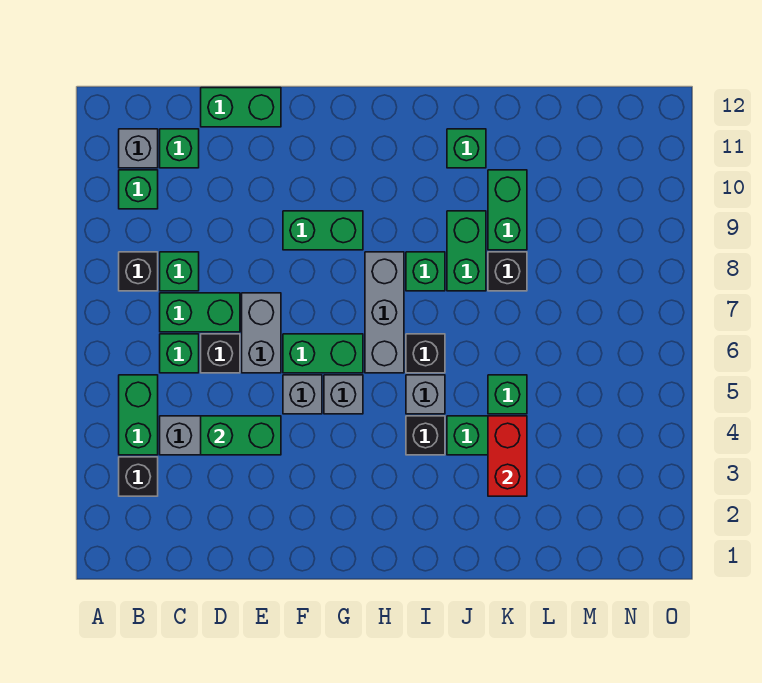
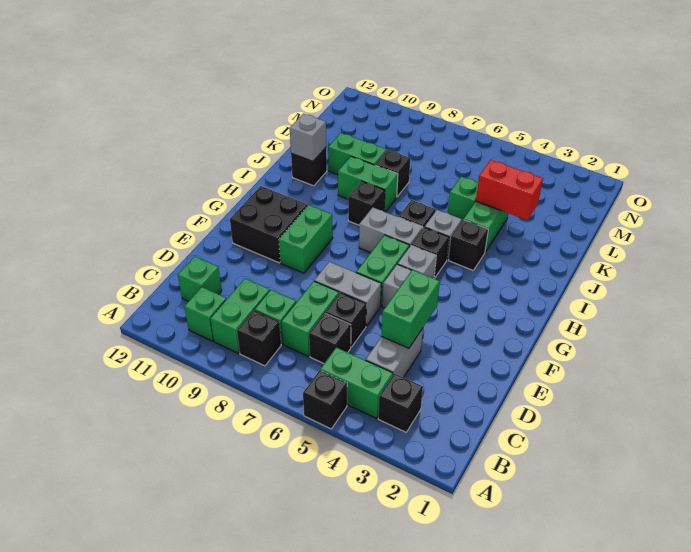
none -> black 1x1 brick [303,370,347,429]
grey 1x1 brick [119,129,158,168] -> grey 1x1 brick moved to [290,114,326,161]
green 1x1 brick [160,334,199,373] -> black 1x1 brick [309,313,351,363]
green 1x2 brick [201,88,281,127] -> green 1x2 brick moved to [210,279,270,353]
none -> black 2x2 brick [230,186,308,263]
none -> black 1x1 brick [411,227,449,279]
grey 1x3 brick [365,252,404,373] -> grey 1x2 brick [359,208,423,253]
green 1x1 brick [406,252,445,291] -> black 1x1 brick [348,181,385,225]
green 1x1 brick [447,129,486,168] -> black 1x1 brick [291,148,327,186]

